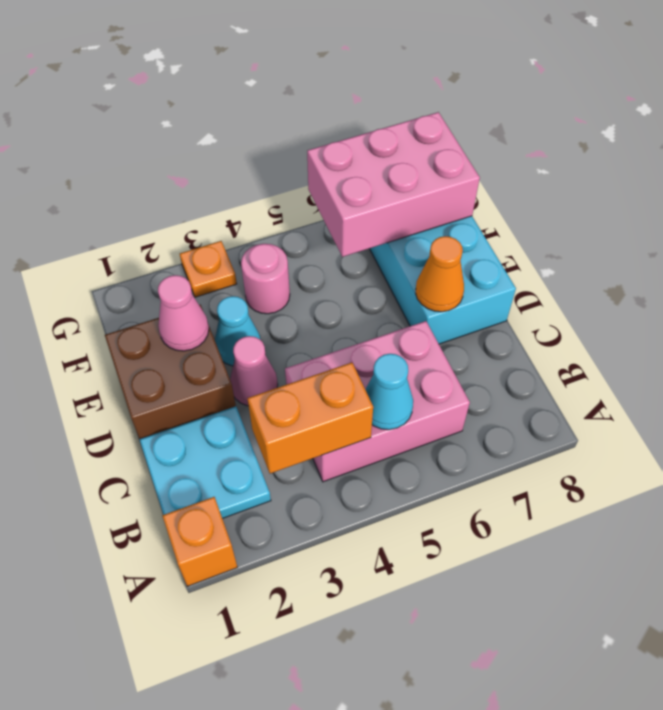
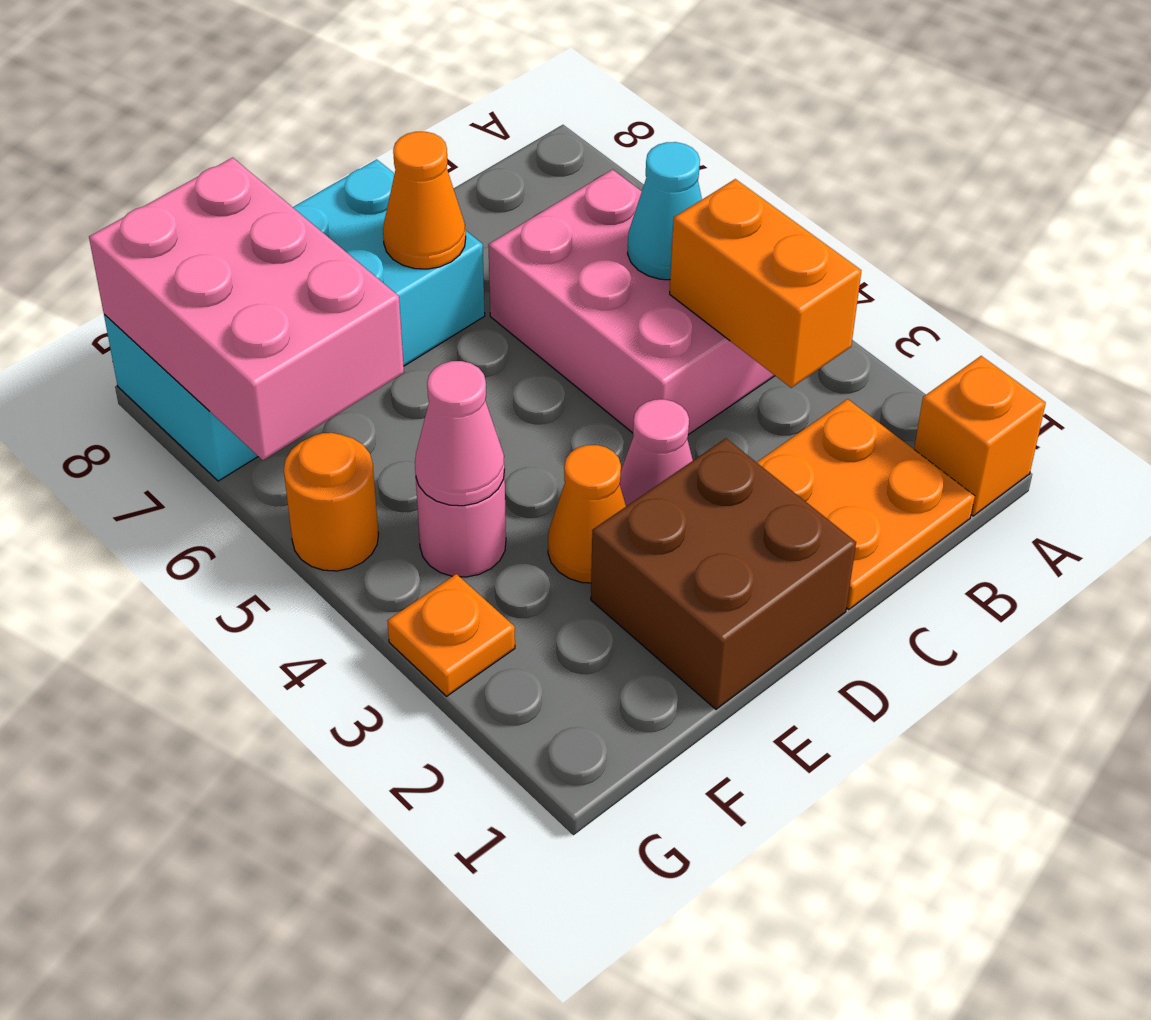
cyan 2x2 plate [140,406,271,518] -> orange 2x2 plate [757,399,975,610]
pink 1x1 cone [158,275,209,351] -> pink 1x1 cone moved to [415,361,505,506]
cyan 1x1 cone [215,296,261,366] -> orange 1x1 cone [548,445,626,583]
none -> orange 1x1 round brick [284,433,379,571]

